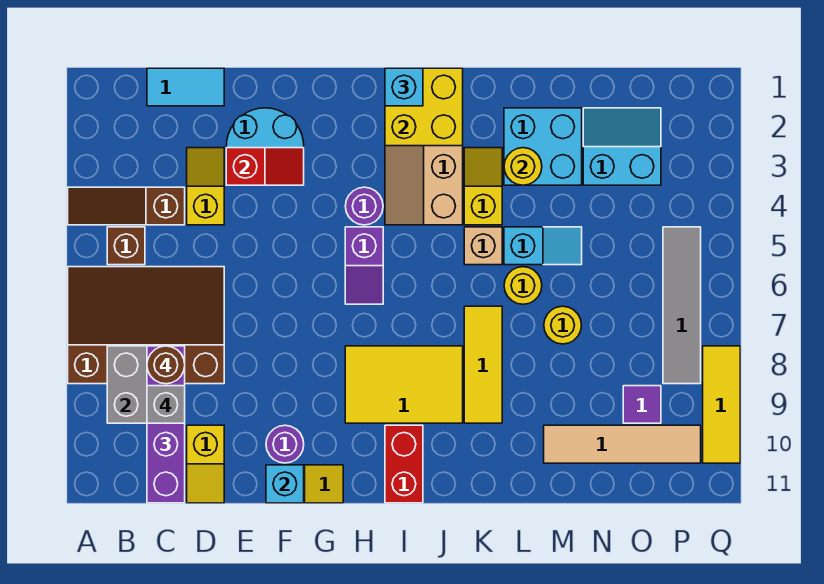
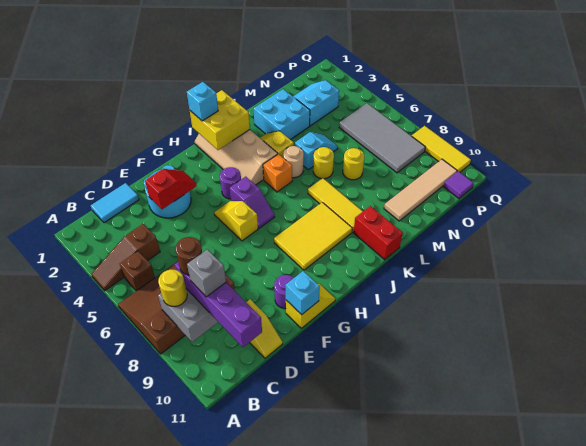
yellow 1x2 slope [187,148,224,225] -> yellow 1x2 slope moved to [214,201,258,241]
red 1x2 brick [385,425,423,503] -> red 1x2 brick moved to [353,206,403,260]
none -> orange 1x1 brick [263,154,292,192]
tan 1x1 brick [464,227,502,265] -> tan 1x1 round brick [283,146,304,178]
yellow 1x1 round brick [504,148,542,185] -> yellow 1x1 round brick moved to [158,269,187,306]
purple 1x1 tile [623,386,661,423] -> purple 1x1 tile moved to [444,171,474,198]
grey 1x4 tile [663,227,701,384] -> grey 2x4 tile [339,103,425,173]

